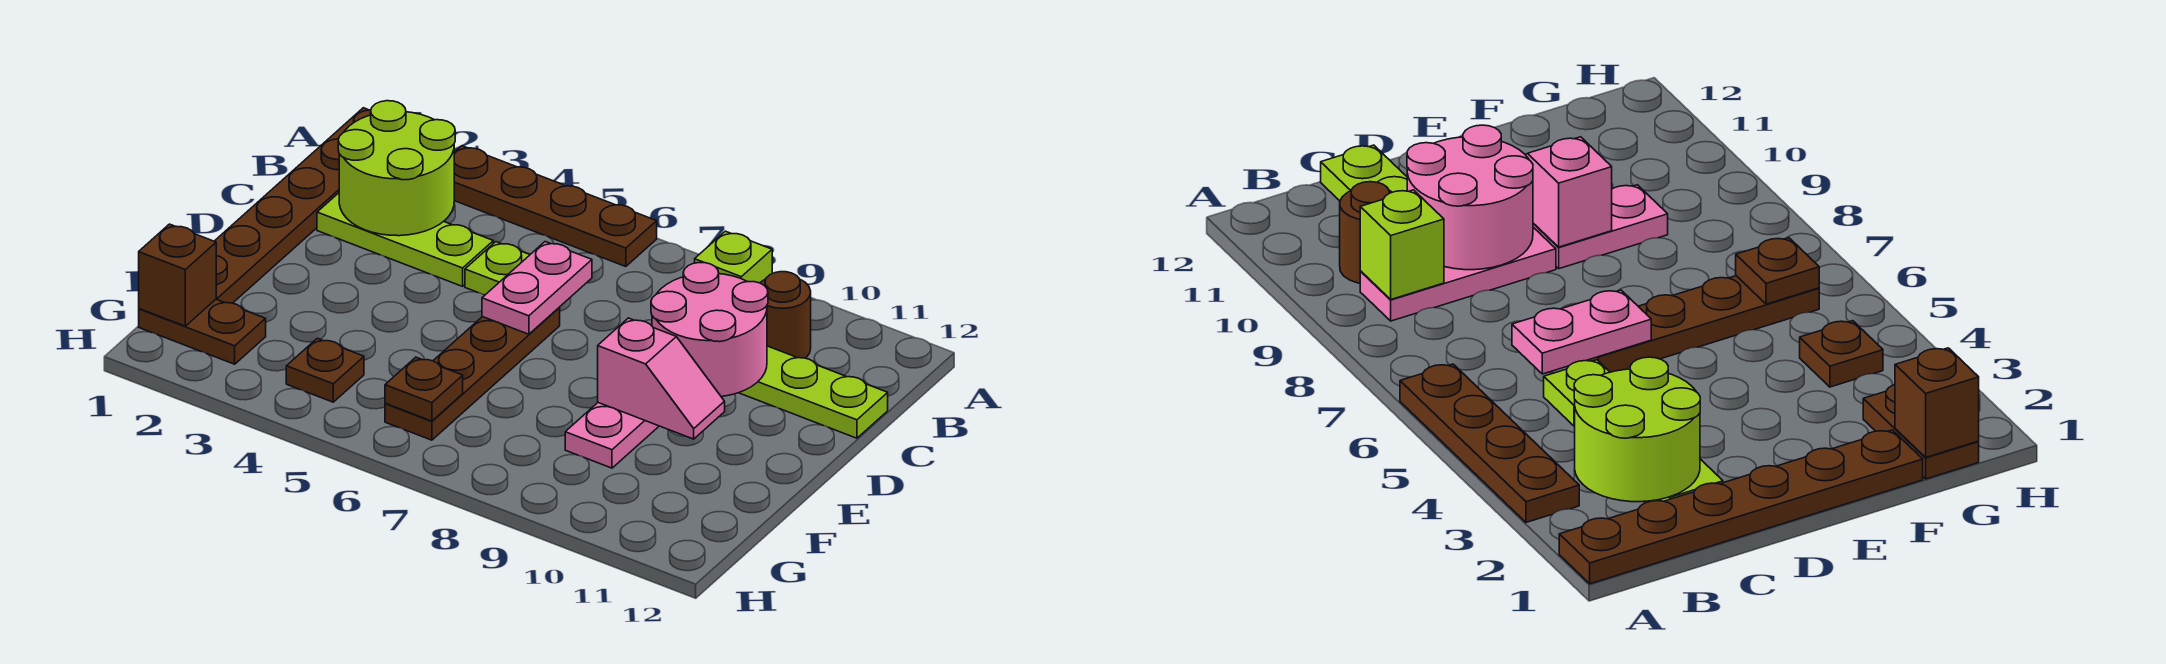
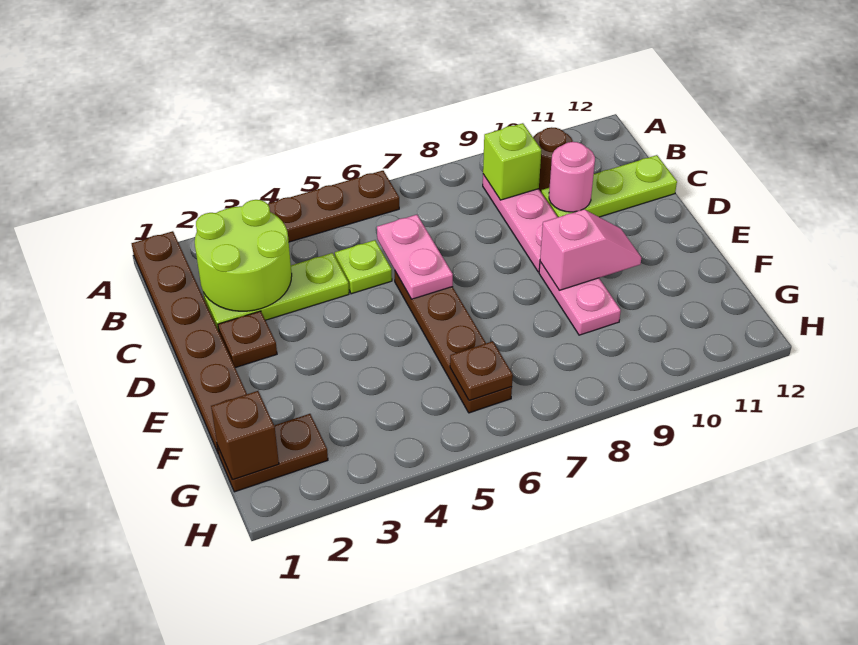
pink 2x2 round brick [651,263,768,397] -> pink 1x1 round brick [549,142,595,212]
brown 1x1 plate [286,338,364,402] -> brown 1x1 plate moved to [218,311,277,368]

